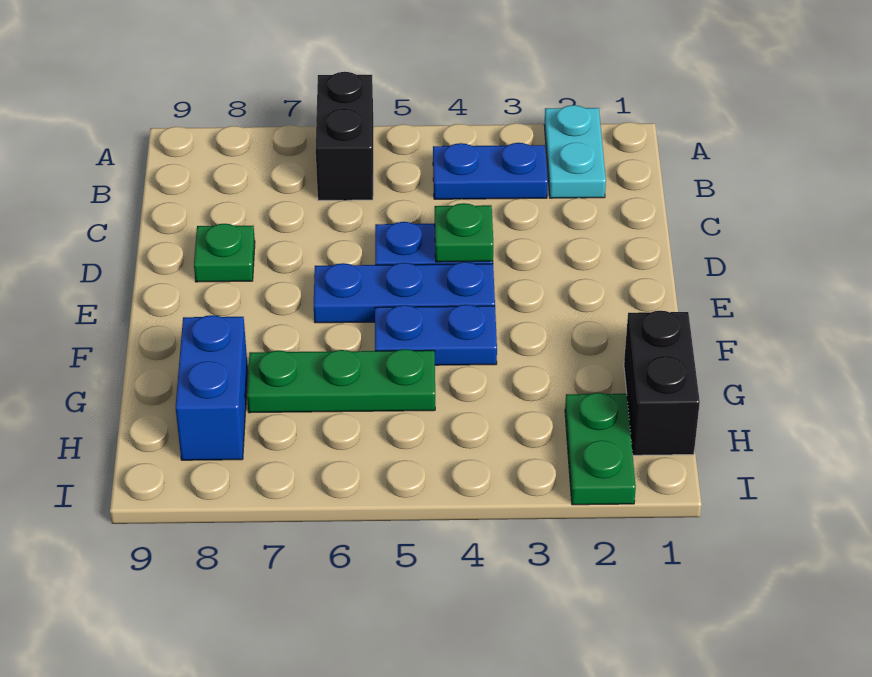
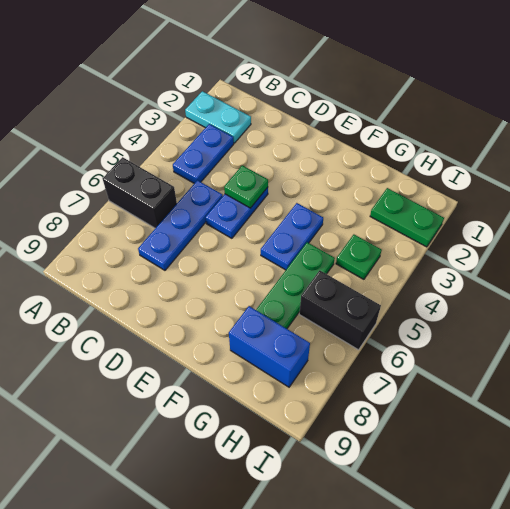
green 1x1 plate [194,224,255,282] -> green 1x1 plate moved to [336,235,382,279]
blue 1x3 plate [314,262,495,323] -> blue 1x3 plate moved to [138,180,223,270]
black 1x2 brick [624,311,700,455] -> black 1x2 brick moved to [299,270,381,350]

